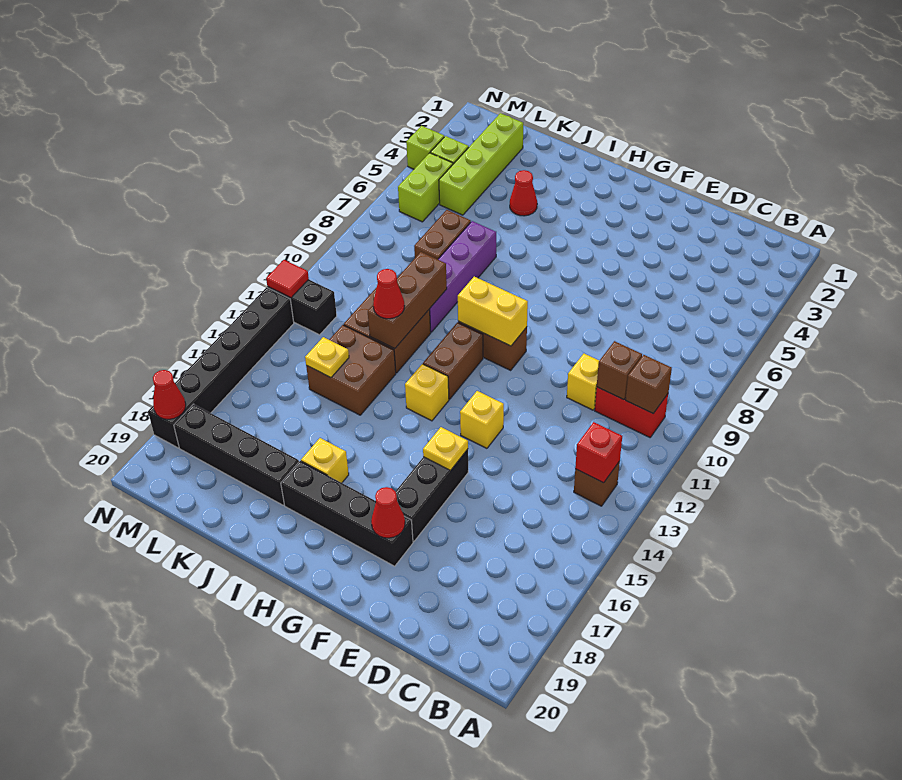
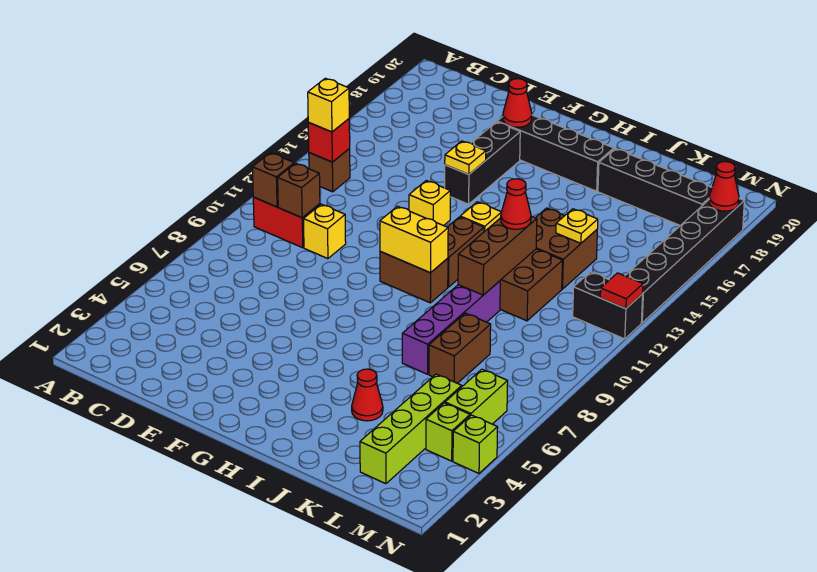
yellow 1x1 brick [301,438,349,483] -> yellow 1x1 brick moved to [308,78,349,132]

